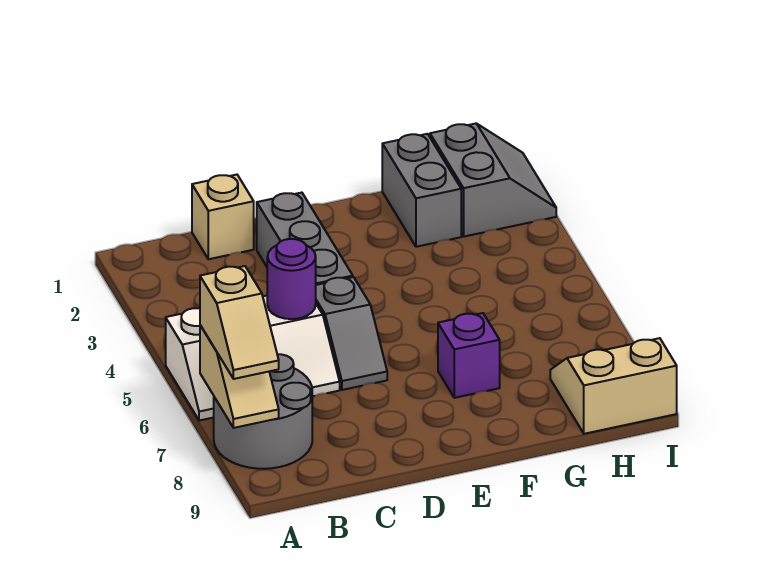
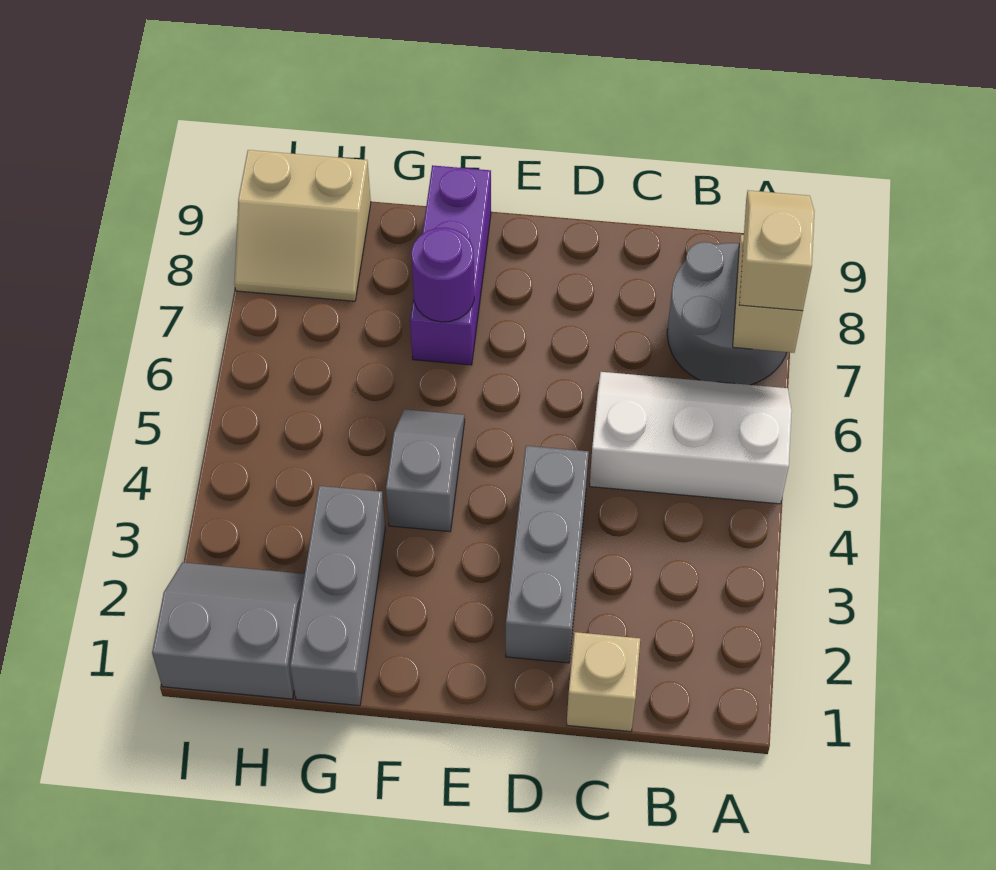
purple 1x1 round brick [267,239,316,319] -> purple 1x1 round brick moved to [411,228,474,322]
grey 1x2 slope [316,277,387,390] -> grey 1x2 slope moved to [386,409,465,532]
purple 1x1 brick [438,313,500,398] -> purple 1x3 brick [410,165,491,365]
grey 1x2 brick [382,134,461,247] -> grey 1x3 brick [290,486,385,706]
grey 2x2 slope [430,123,556,236] -> grey 2x2 slope turned to [152,562,305,699]

